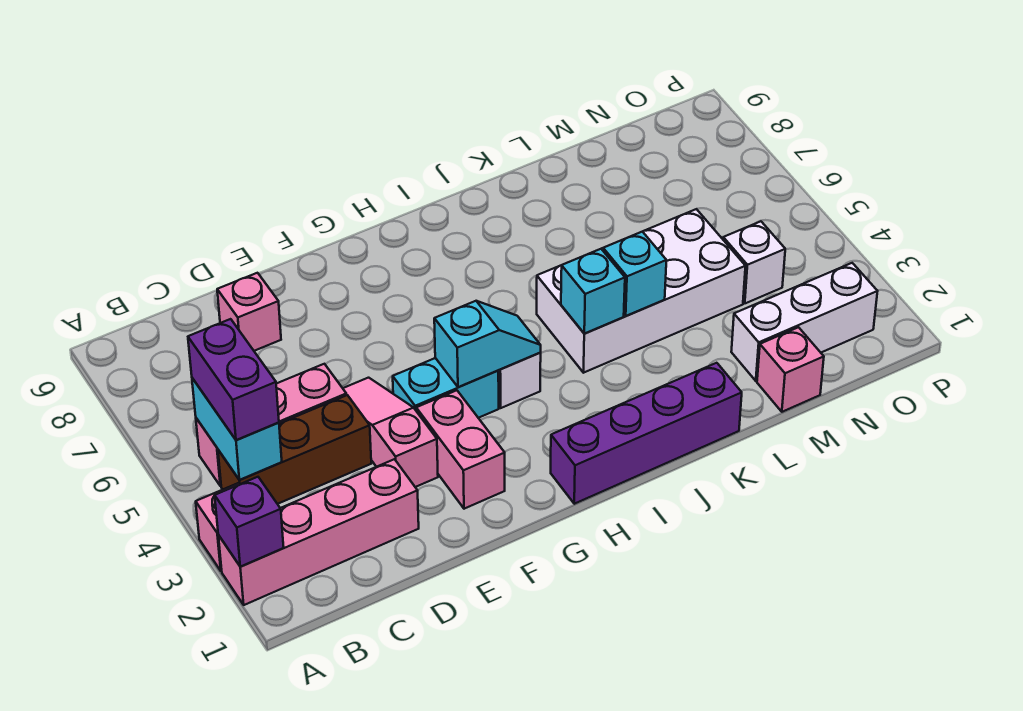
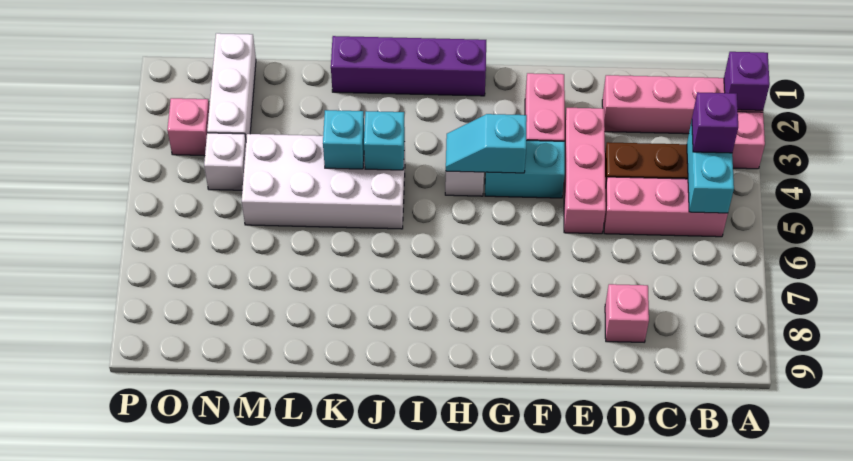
purple 1x2 brick [188,319,279,440] -> purple 1x1 brick [692,92,738,153]
pink 1x3 slope [343,378,438,487] -> pink 1x3 brick [564,108,606,234]
pink 1x1 brick [757,327,824,412] -> pink 1x1 brick moved to [167,98,209,156]
white 1x3 brick [731,263,878,381] -> white 1x3 brick turned to [207,33,256,139]

